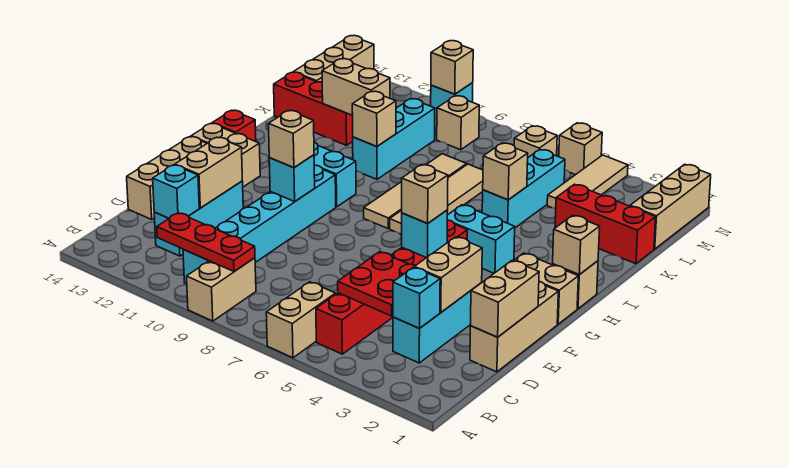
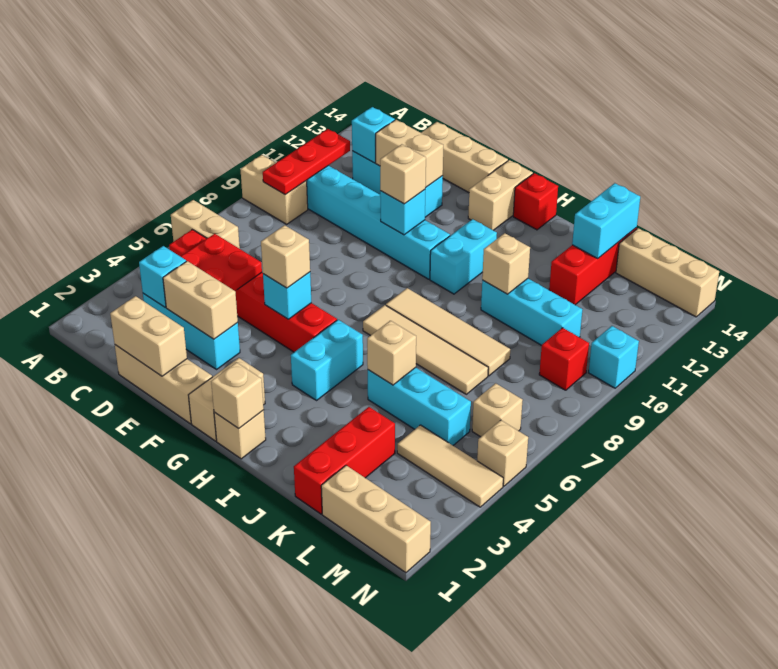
tan 1x2 brick [322,59,390,115] -> none
none -> cyan 1x2 brick [572,183,640,258]
tan 1x1 brick [437,96,479,150] -> red 1x1 brick [539,328,589,390]
tan 1x1 brick [431,41,473,94] -> none

